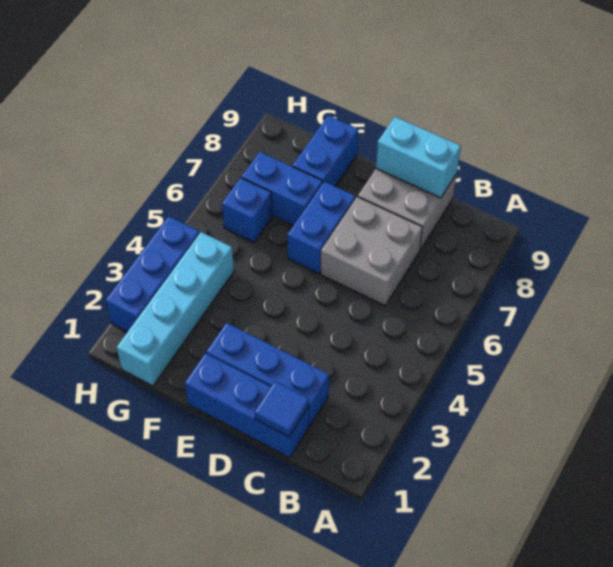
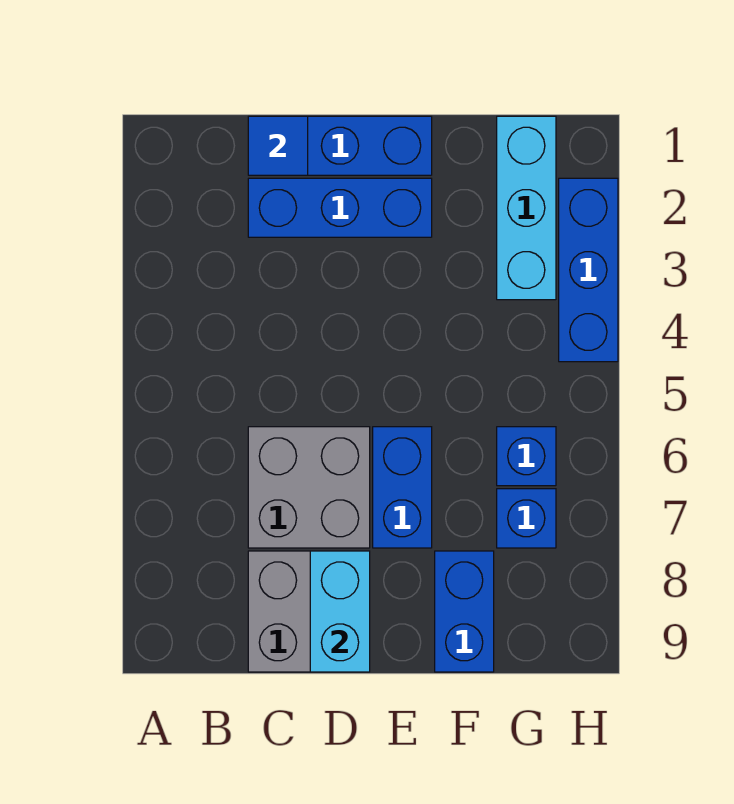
cyan 1x2 brick [376,117,461,198] -> cyan 1x2 brick turned to [310,551,370,672]
blue 1x2 brick [242,152,323,226] -> blue 1x1 brick [497,489,556,548]
cyan 1x4 brick [117,232,234,386] -> cyan 1x3 brick [497,116,556,300]

